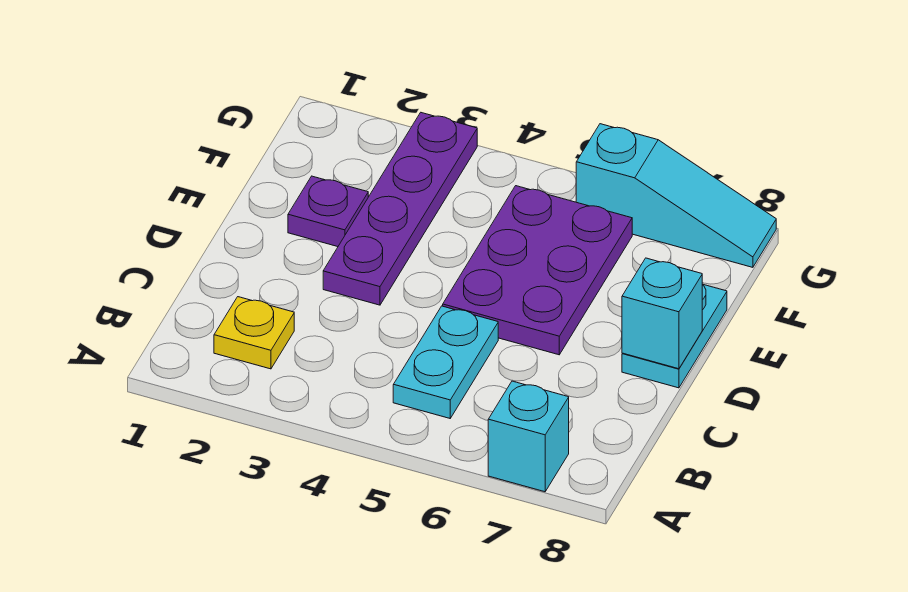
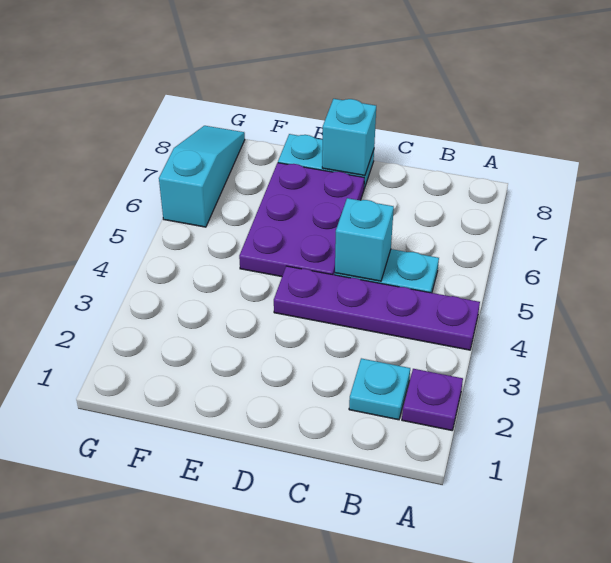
cyan 1x1 brick [488,381,569,492] -> cyan 1x1 brick moved to [335,198,394,281]
yellow 1x1 plate [214,297,294,369] -> cyan 1x1 plate [349,358,410,420]
purple 1x4 plate [323,113,477,305] -> purple 1x4 plate moved to [274,266,480,350]
purple 2x3 plate [443,186,632,355] -> purple 2x3 plate turned to [239,163,364,277]
purple 1x1 plate [288,176,368,247] -> purple 1x1 plate moved to [402,369,463,430]

